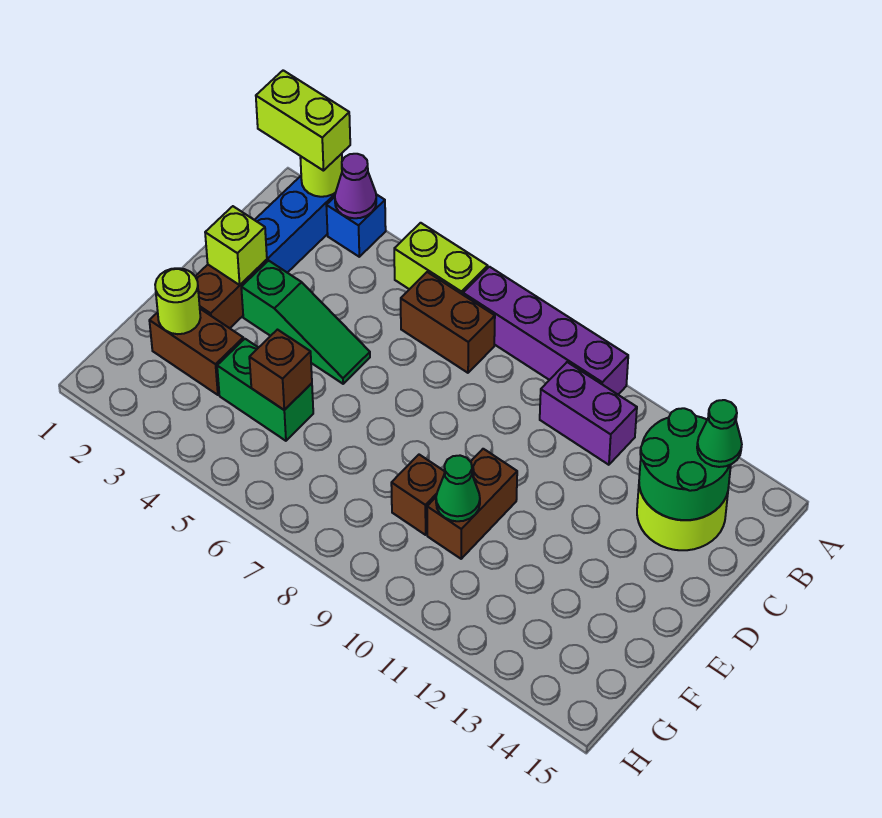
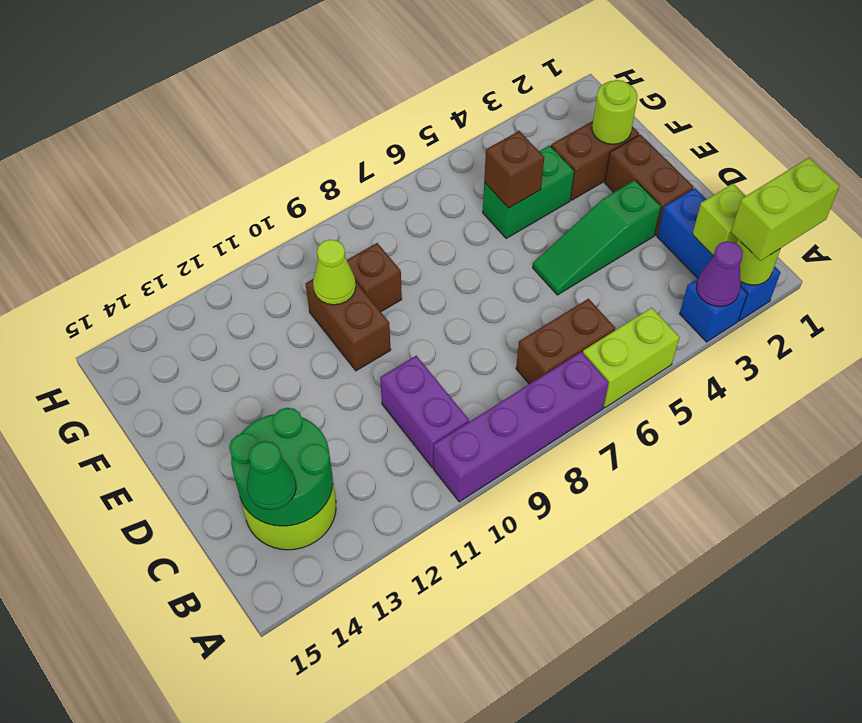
purple 1x2 brick [540,362,637,465] -> purple 1x2 brick turned to [380,356,469,468]
lime 1x1 brick [205,206,267,285] -> lime 1x1 brick moved to [692,184,746,256]
green 1x1 cone [436,456,480,521] -> lime 1x1 cone [313,240,356,305]

